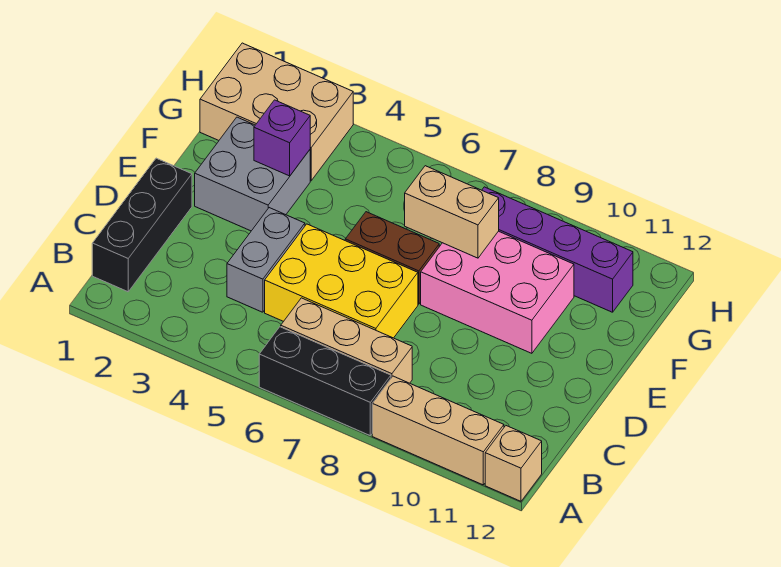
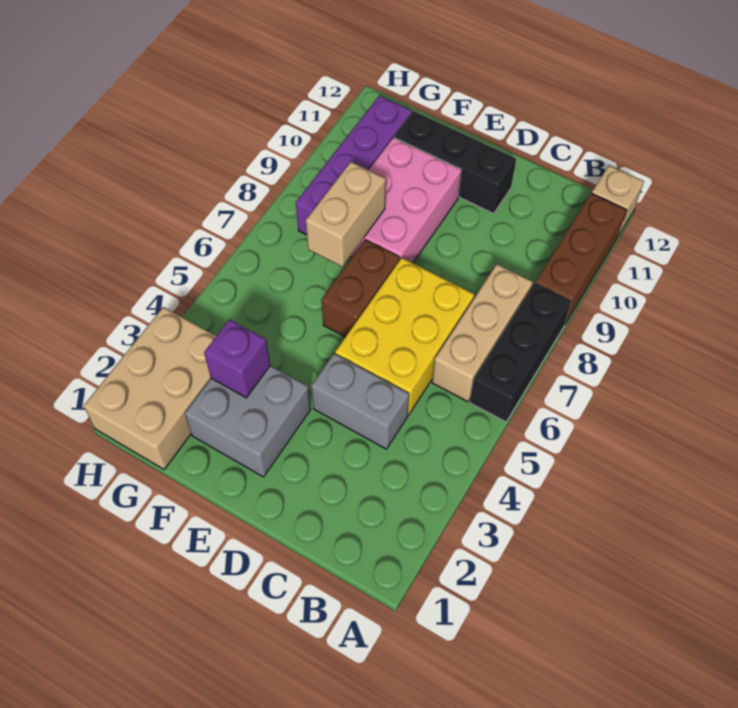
tan 1x3 brick [372,376,504,485] -> brown 1x3 brick [535,193,627,324]
black 1x3 brick [92,158,192,292] -> black 1x3 brick moved to [394,111,516,214]

